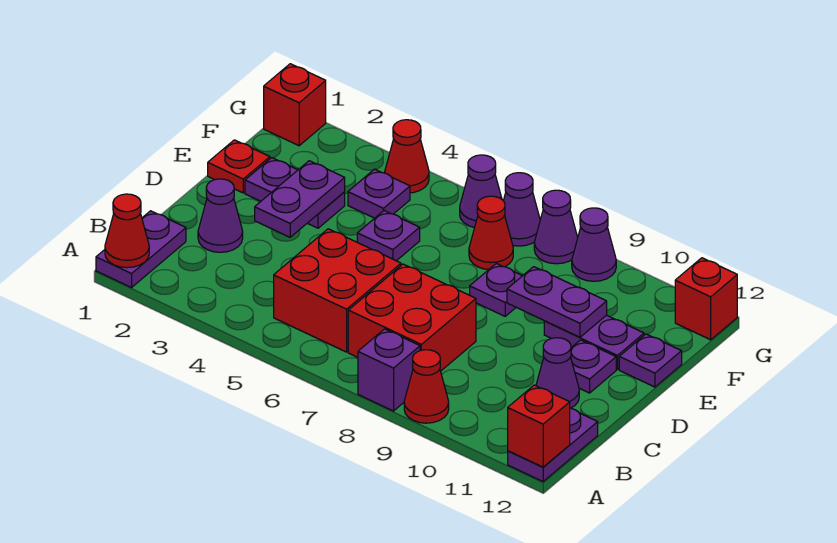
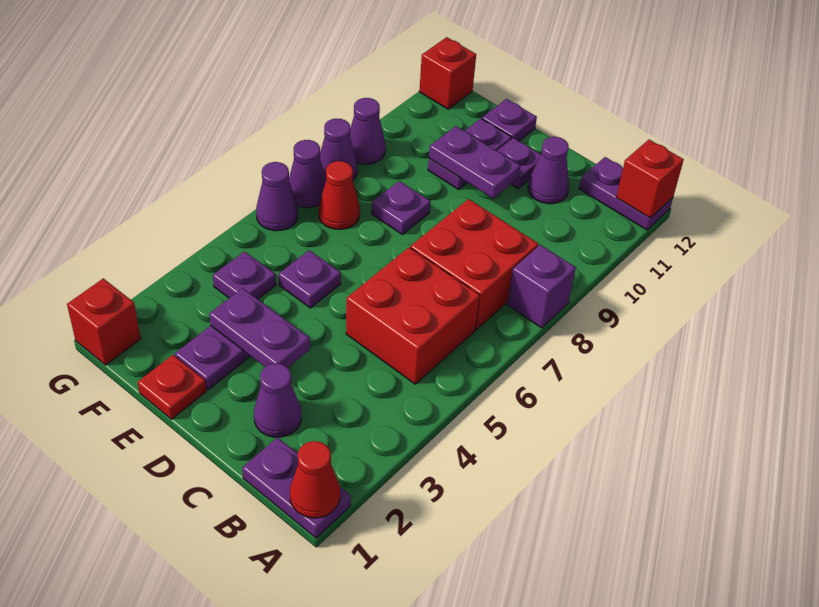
red 1x1 cone [404,350,449,423] -> none
purple 1x2 plate [507,267,607,337] -> purple 1x2 plate turned to [429,126,520,198]
red 1x1 cone [385,120,429,193] -> none

